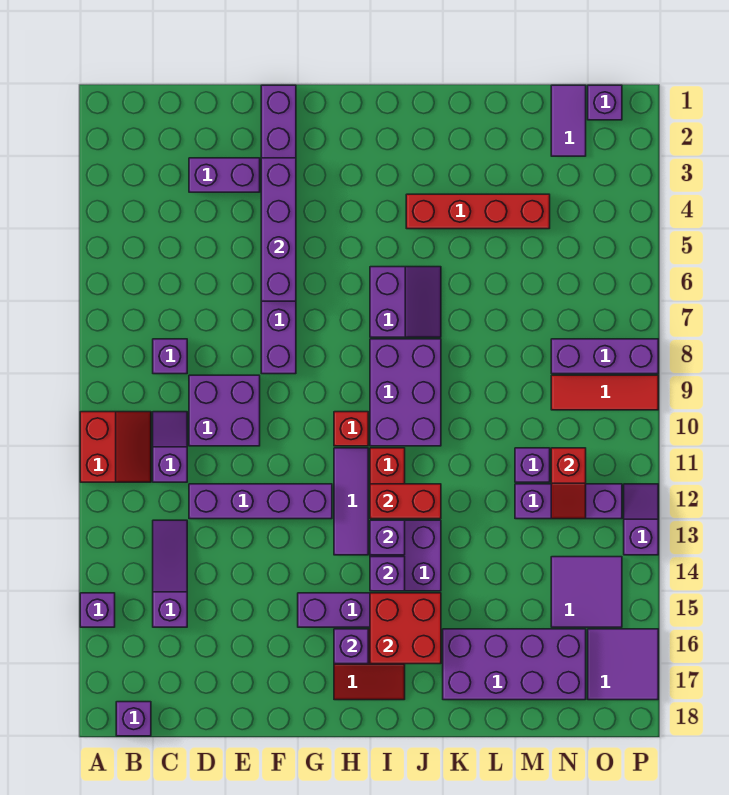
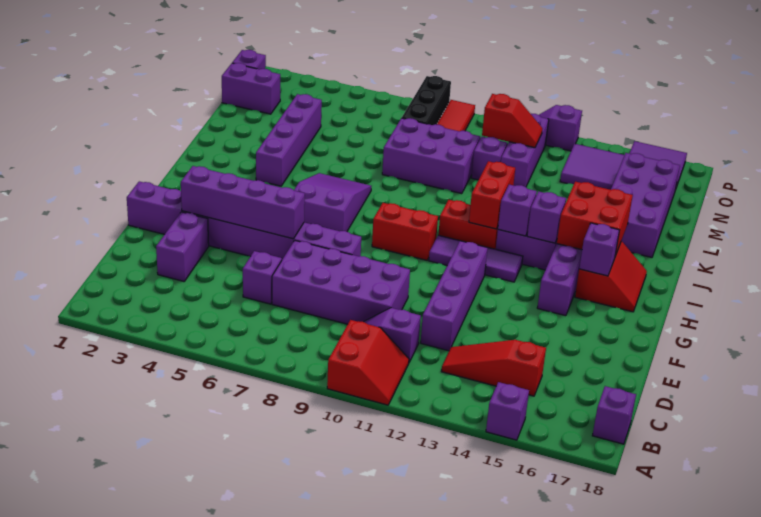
red 2x2 slope [80,412,151,482] -> red 2x2 slope turned to [327,320,409,405]
purple 1x1 brick [153,339,187,374] -> purple 1x1 brick moved to [243,251,282,304]
purple 1x3 slope [153,520,187,627] -> red 1x3 slope [441,340,546,396]
purple 2x2 brick [189,375,260,446] -> purple 2x4 brick [272,240,410,324]
red 1x1 brick [334,412,368,446] -> red 1x2 brick [372,203,438,260]
purple 2x2 slope [370,267,441,337] -> purple 2x3 slope [294,173,371,231]
purple 2x3 brick [370,339,441,446] -> purple 2x3 brick moved to [382,118,480,194]
red 1x4 brick [406,194,550,229] -> purple 1x4 brick [256,94,322,186]
purple 1x2 tile [551,85,586,156] -> purple 1x2 brick [222,63,280,114]
purple 1x3 brick [551,339,658,374] -> black 1x3 brick [402,76,451,125]

